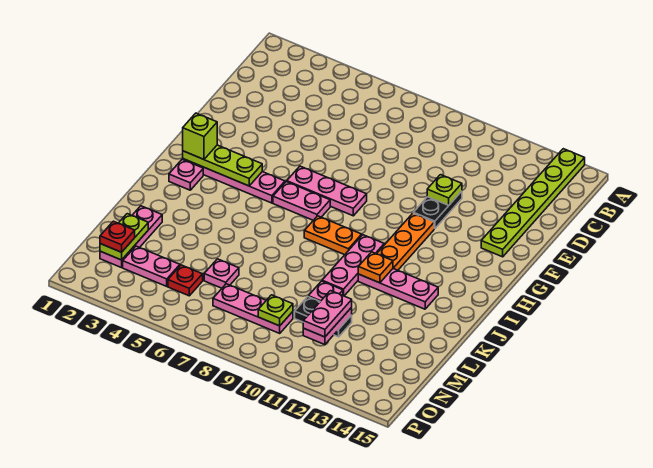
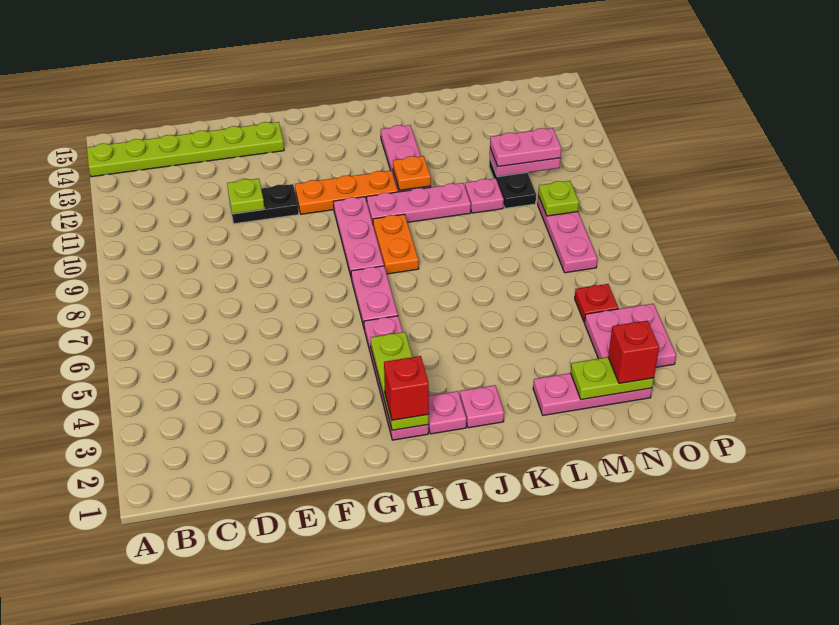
pink 1x3 plate [287,166,367,216] -> pink 1x3 plate moved to [333,197,384,279]
lime 1x1 brick [183,113,217,159] -> red 1x1 brick [384,356,429,420]
pink 1x1 plate [204,259,239,288] -> pink 1x1 plate moved to [460,385,504,428]
red 1x1 plate [100,221,135,252] -> red 1x1 brick [608,320,659,383]
pink 1x2 plate [123,246,180,286] -> pink 2x2 plate [585,304,676,367]

